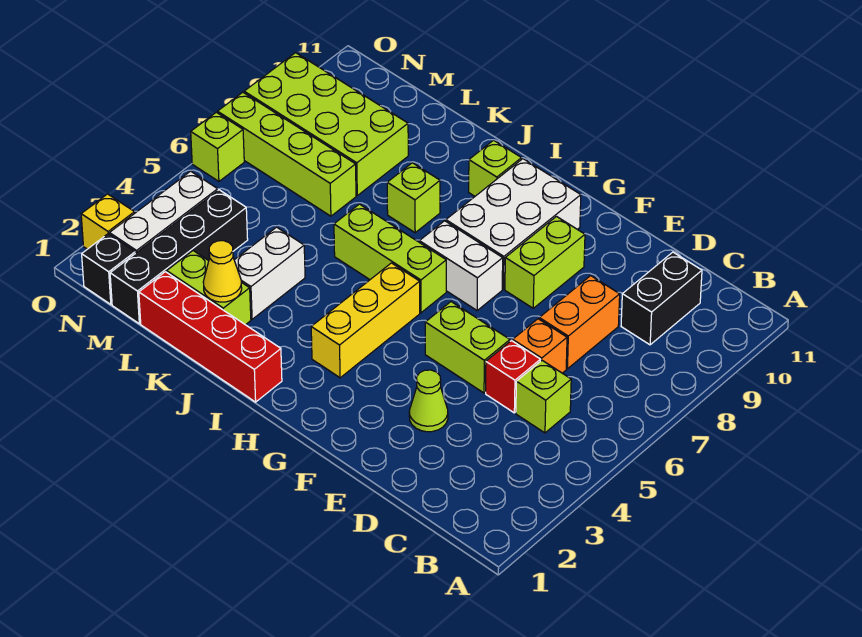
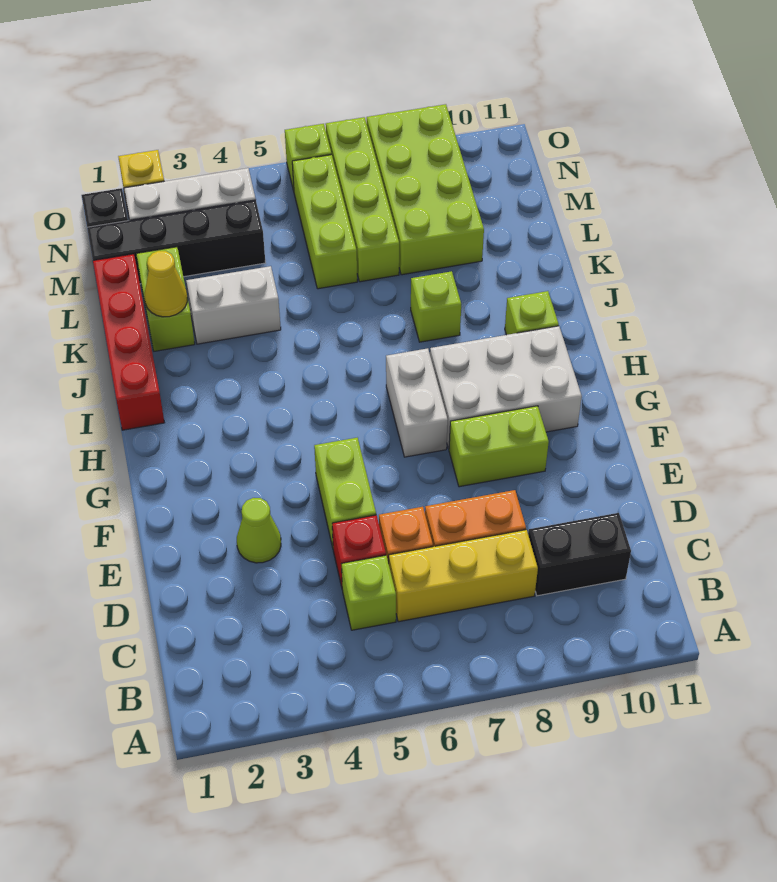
yellow 1x3 brick [311,263,420,378] -> yellow 1x3 brick moved to [389,530,538,622]
lime 1x3 brick [334,204,446,313] -> lime 1x3 brick moved to [292,155,357,289]

